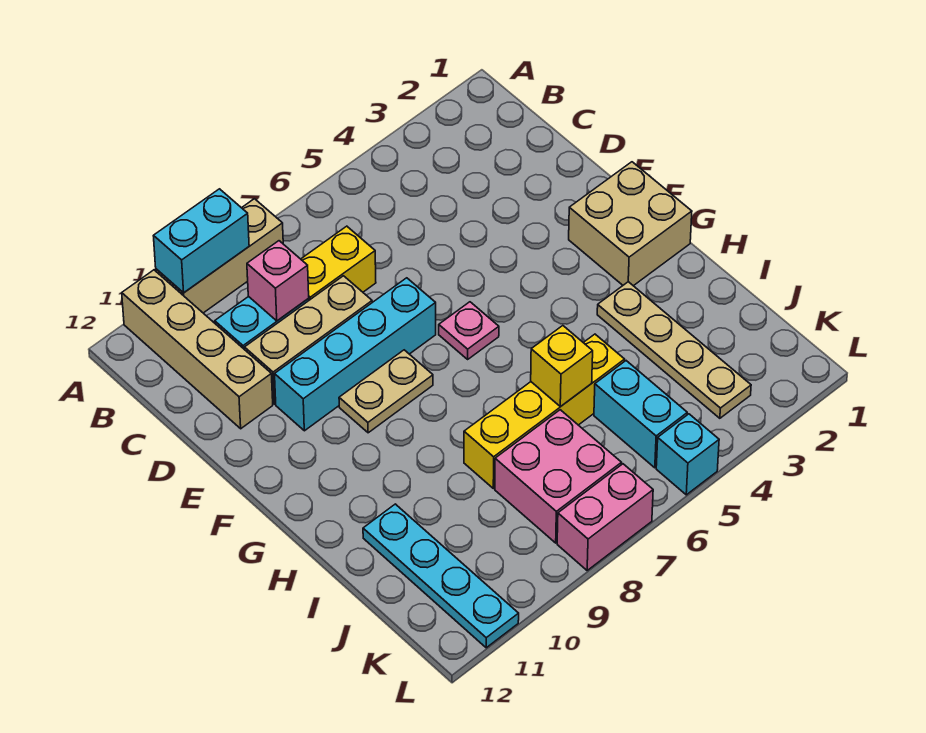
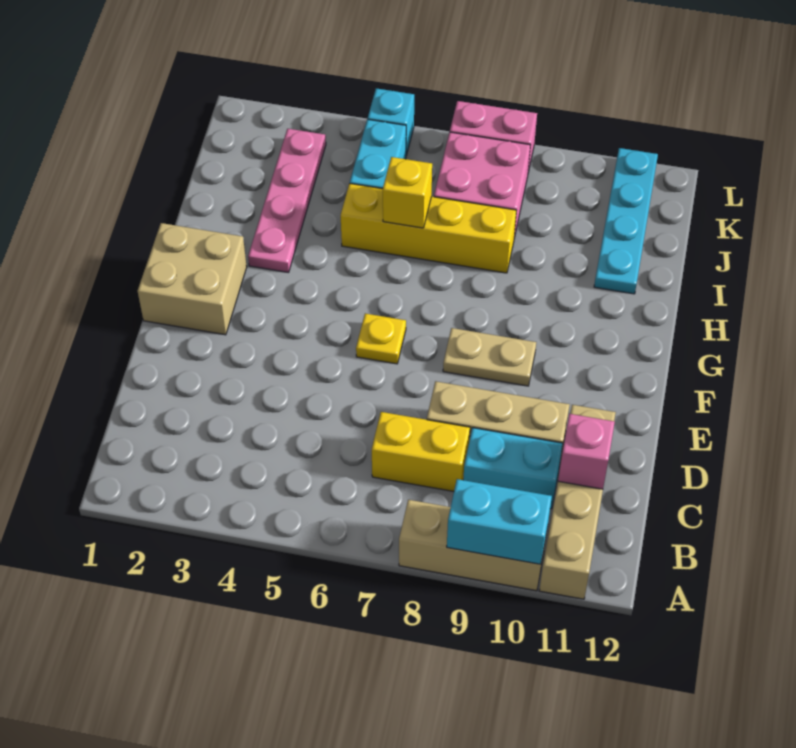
pink 1x1 brick [247,241,309,321] -> pink 1x1 brick moved to [558,414,615,489]
cyan 1x4 brick [275,278,436,431] -> none
pink 1x1 plate [439,302,499,359] -> yellow 1x1 plate [356,314,406,364]
tan 1x4 plate [597,282,751,418] -> pink 1x4 plate [248,129,326,273]

